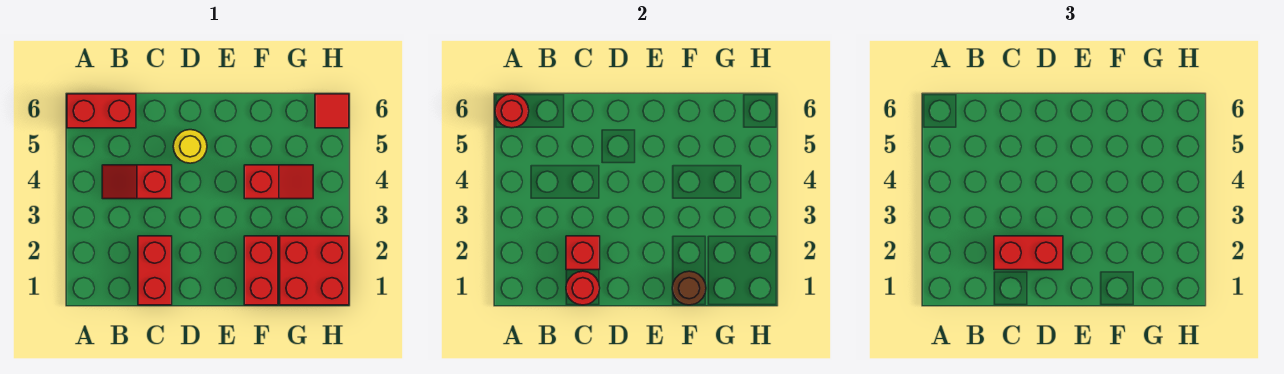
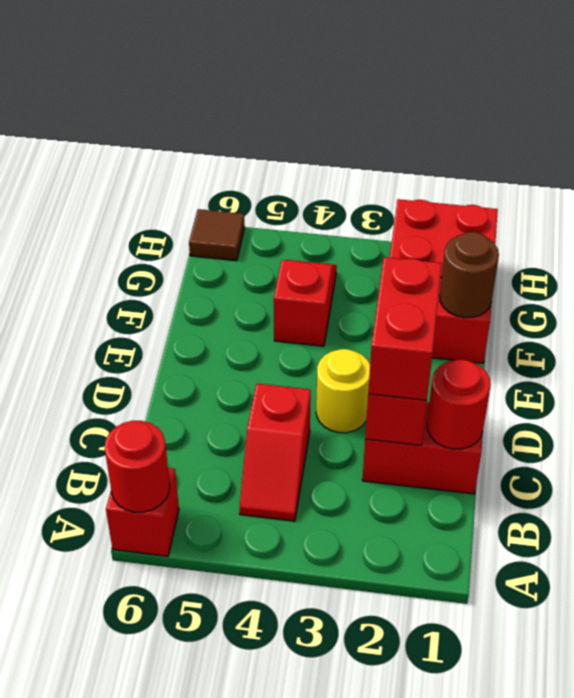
red 1x2 brick [67,94,136,128] -> red 1x1 brick [106,468,179,556]
yellow 1x1 round brick [173,130,207,163] -> yellow 1x1 round brick moved to [316,349,370,433]
red 1x1 tile [315,94,349,128] -> brown 1x1 tile [189,209,245,261]

